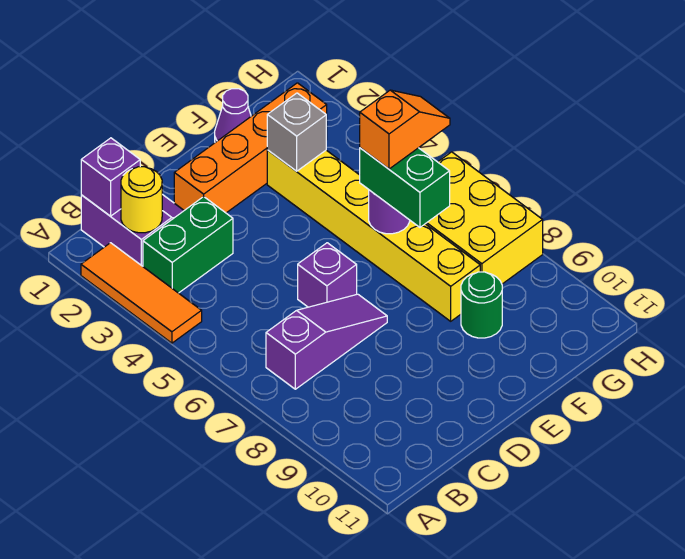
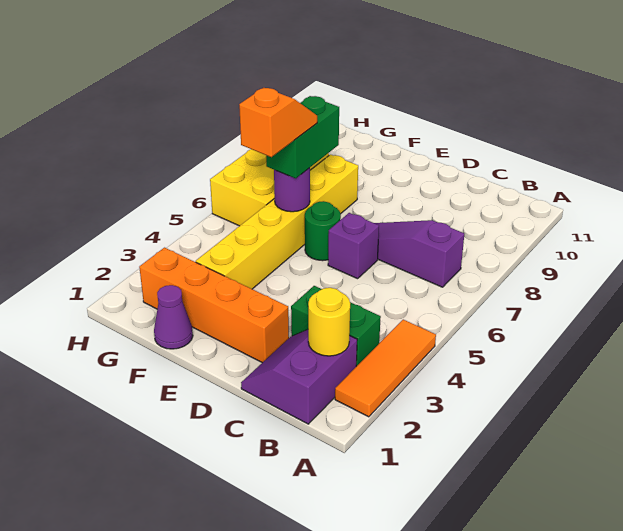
purple 1x1 brick [81,138,140,216] -> none
grey 1x1 brick [267,93,326,171] -> none
orange 1x2 slope [360,90,450,169] -> orange 1x2 slope turned to [239,88,317,157]
green 1x1 round brick [461,272,502,338] -> green 1x1 round brick moved to [305,201,341,261]

